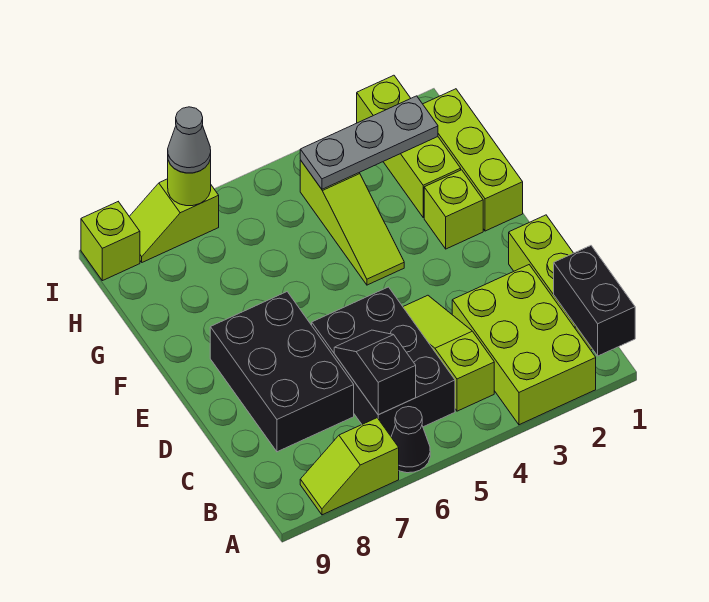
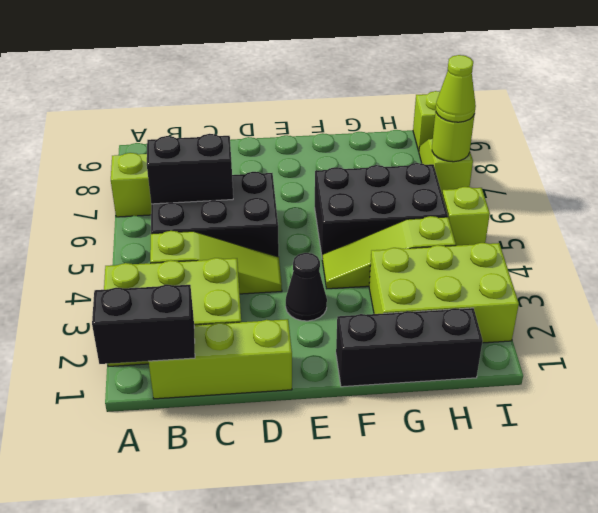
black 1x1 cone [391,407,430,473] -> black 1x1 cone moved to [286,253,327,321]
black 1x2 slope [334,330,416,415] -> black 1x2 brick [147,134,233,204]
black 2x3 brick [210,292,354,452] -> black 2x3 brick moved to [315,163,448,258]
lime 1x3 brick [423,89,523,231] -> black 1x3 brick [336,308,483,387]
lime 1x1 brick [424,170,483,249] -> lime 1x1 brick moved to [442,187,490,246]
lime 1x3 brick [357,75,461,217] -> lime 2x3 brick [369,243,519,343]
grey 1x3 plate [300,96,438,189] -> none
grey 1x1 cone [168,107,211,173] -> lime 1x1 cone [436,55,476,122]

